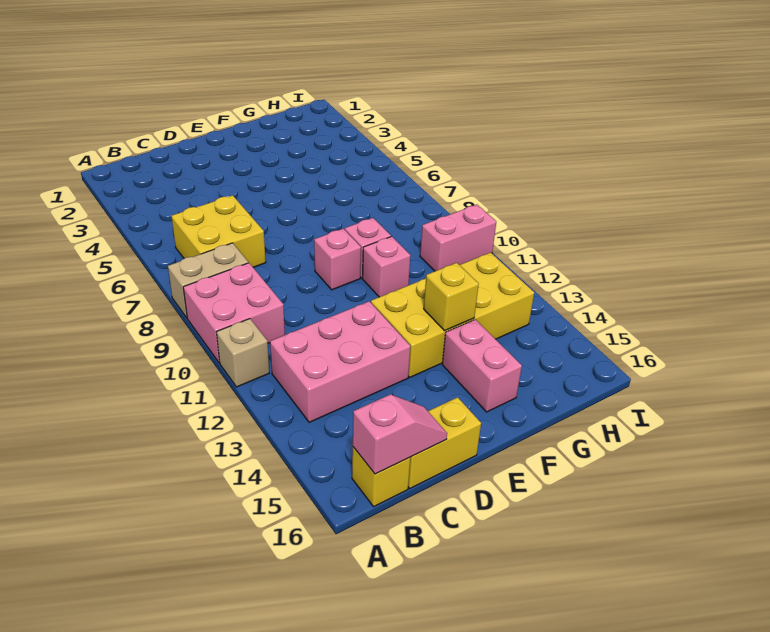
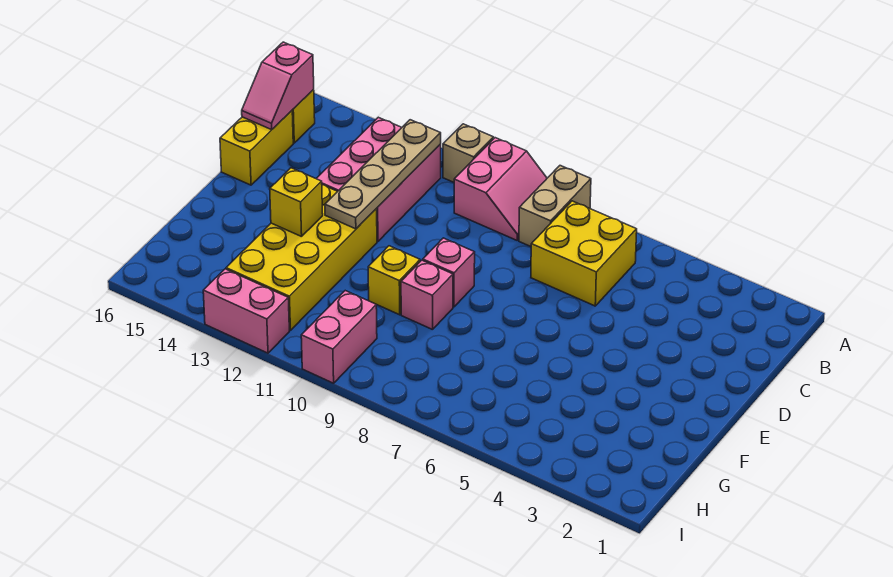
pink 2x2 brick [183,263,285,363] -> pink 2x2 slope [454,138,547,240]
none -> tan 1x4 plate [325,120,441,229]
pink 1x1 brick [363,236,410,297] -> yellow 1x1 brick [368,246,420,315]
pink 1x2 brick [442,319,522,412] -> pink 1x2 brick moved to [203,269,289,353]

